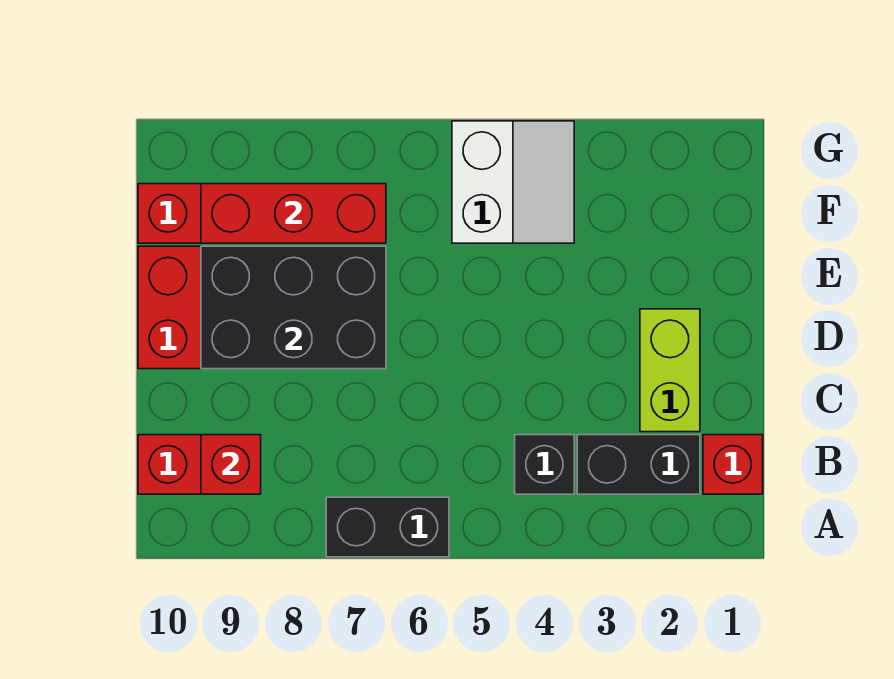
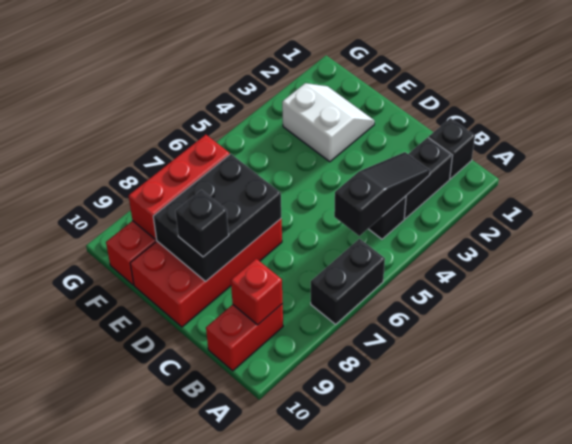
red 1x1 brick [703,435,763,494] -> black 1x1 brick [429,118,475,179]
none -> black 1x3 slope [334,152,430,236]
lime 1x2 brick [640,309,700,432] -> none
none -> black 1x1 brick [175,190,229,257]
white 2x2 slope [452,121,574,243] -> white 2x2 slope moved to [282,83,374,162]

